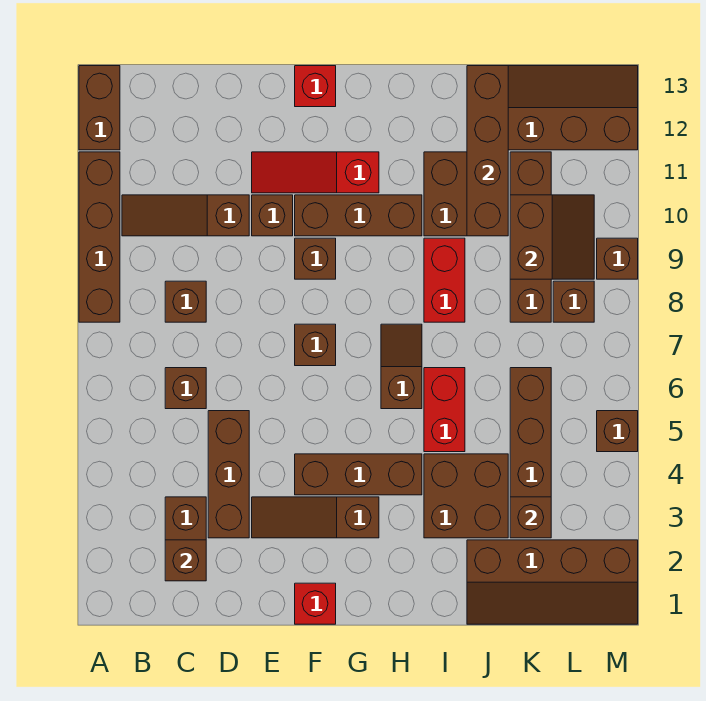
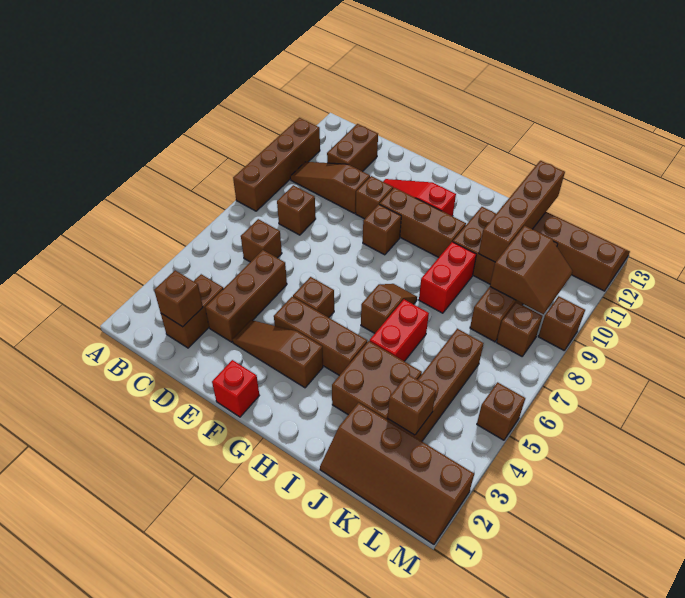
brown 1x2 brick [79,66,120,150] -> brown 1x2 brick moved to [327,124,378,172]
brown 1x1 brick [295,324,336,366] -> brown 1x1 brick moved to [293,277,334,318]
red 1x1 brick [295,66,336,107] -> none

